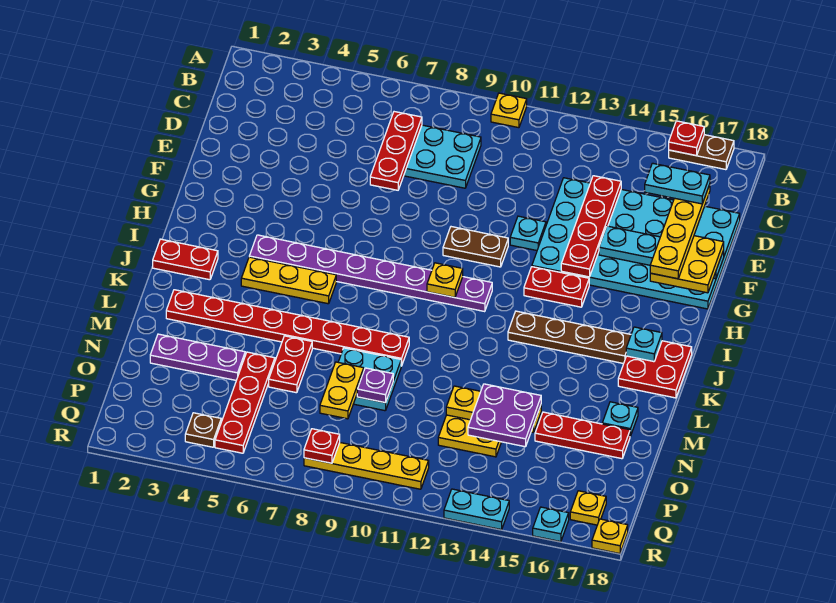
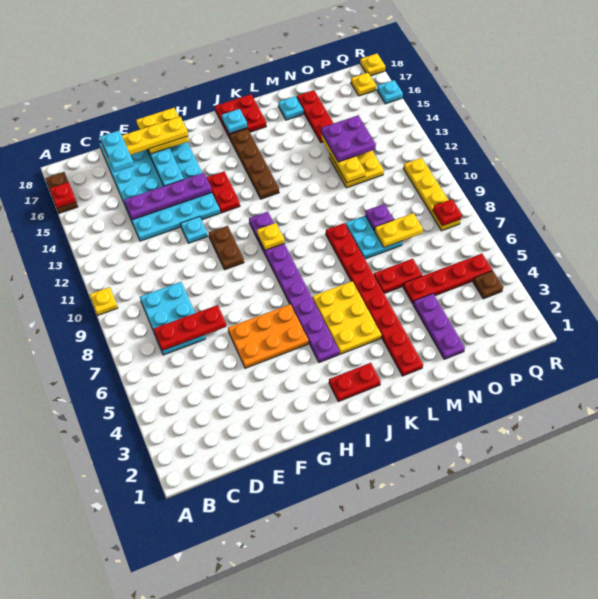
red 1x4 plate [561,176,621,277] -> purple 1x4 plate [124,173,212,220]
none -> orange 2x3 plate [228,304,308,368]
red 1x2 plate [153,239,218,280] -> red 1x2 plate turned to [329,363,381,402]
yellow 1x3 plate [241,257,336,304] -> yellow 2x3 plate [312,281,381,354]
cyan 1x2 plate [444,489,509,530] -> none

